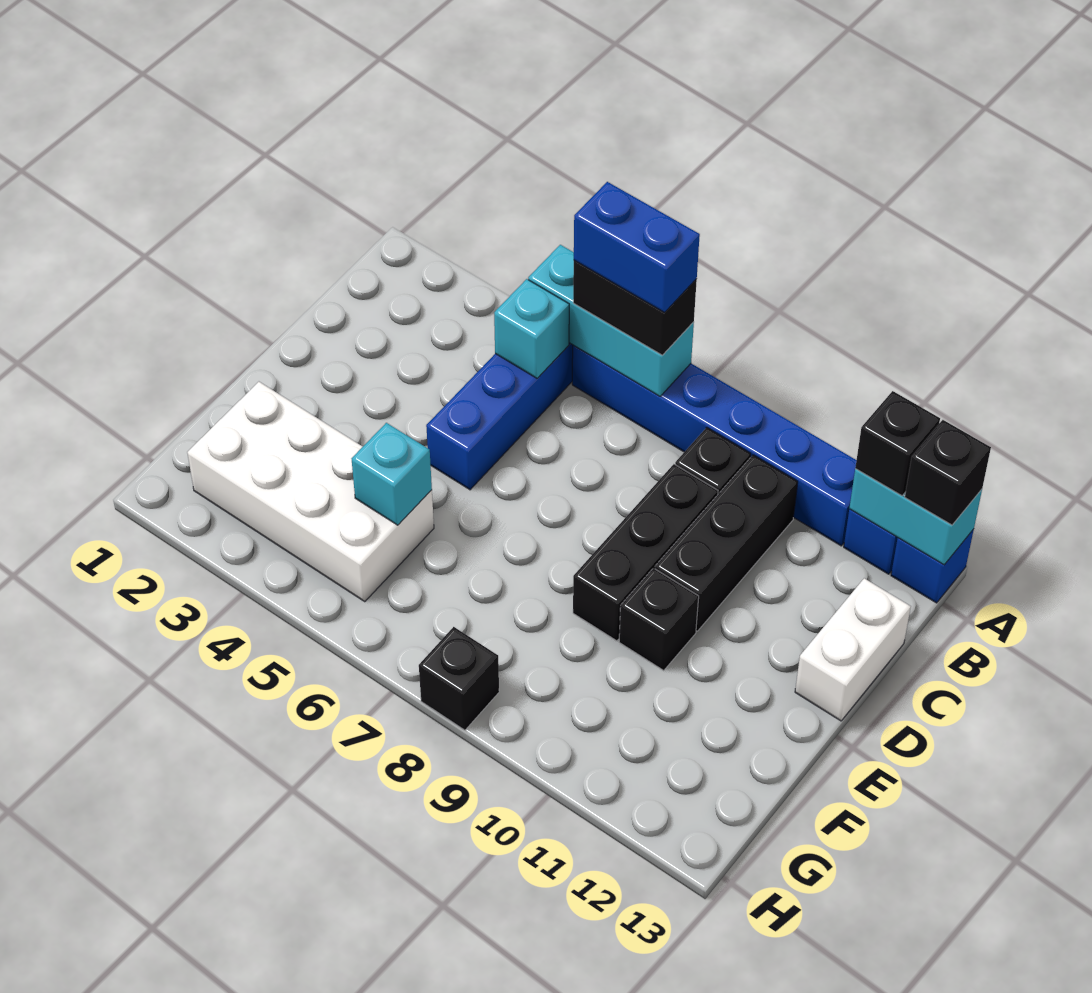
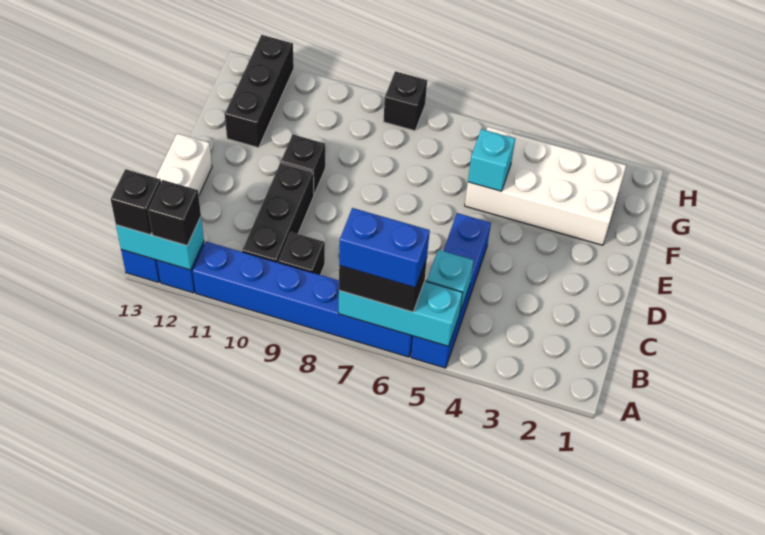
black 1x3 brick [573,464,718,641] -> black 1x3 brick moved to [225,35,294,148]

